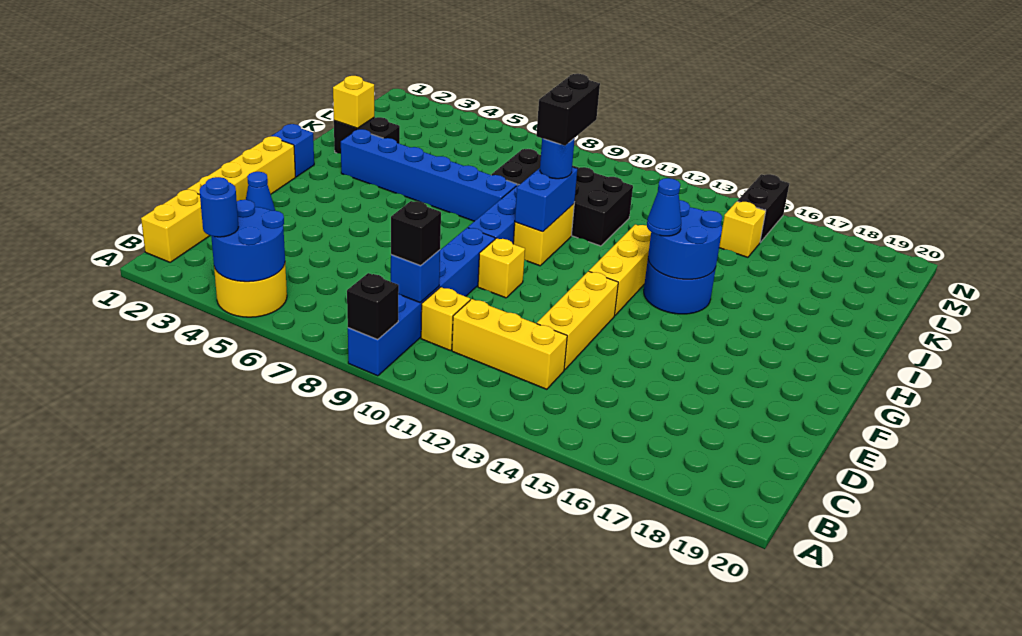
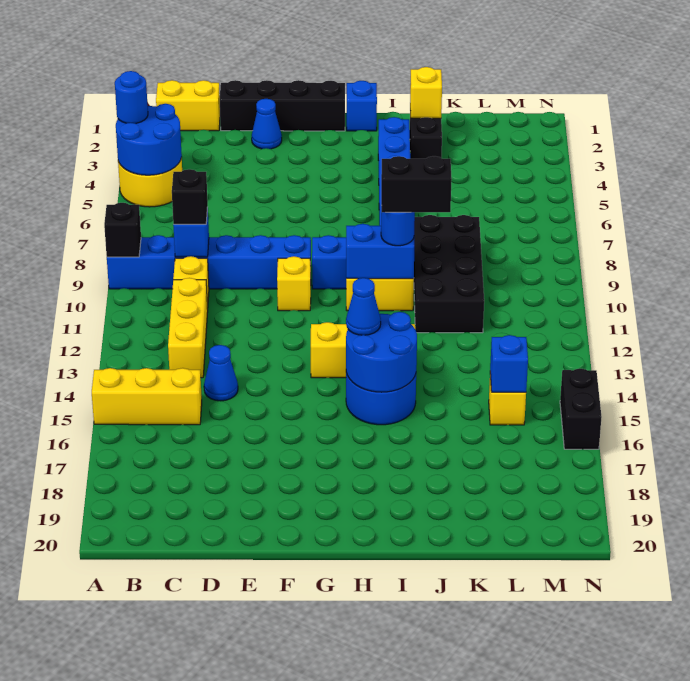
yellow 1x4 brick [187,136,296,201] -> black 1x4 brick [220,80,345,131]
yellow 1x3 brick [537,271,618,370] -> yellow 1x3 brick moved to [92,368,202,425]
none -> blue 1x1 cone [204,345,238,401]
none -> blue 1x1 brick [490,335,528,392]
black 1x2 brick [738,174,789,242] -> black 1x2 brick turned to [560,369,602,449]

